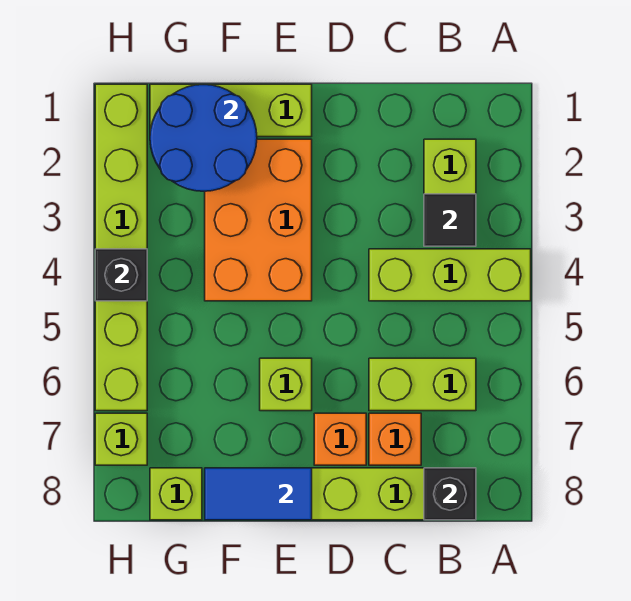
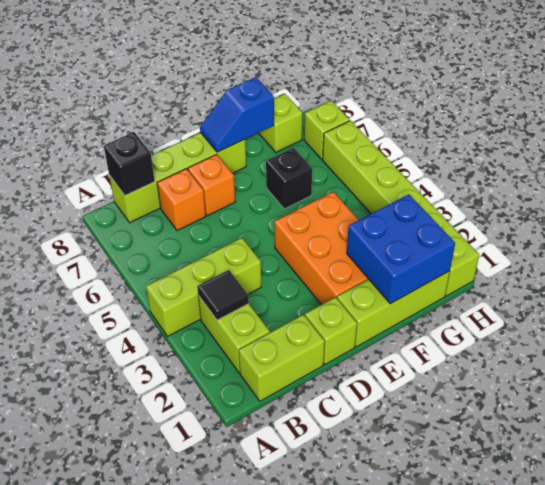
lime 1x2 brick [369,358,476,411] -> lime 1x2 brick moved to [239,315,324,401]
lime 1x1 brick [260,358,312,411] -> lime 1x1 brick moved to [305,297,357,365]
blue 1x2 tile [205,468,312,520] -> blue 1x2 slope [200,77,274,152]
blue 2x2 round brick [150,84,257,191] -> blue 2x2 brick [347,195,455,304]
black 1x1 brick [95,249,147,301] -> black 1x1 brick moved to [266,148,312,209]

